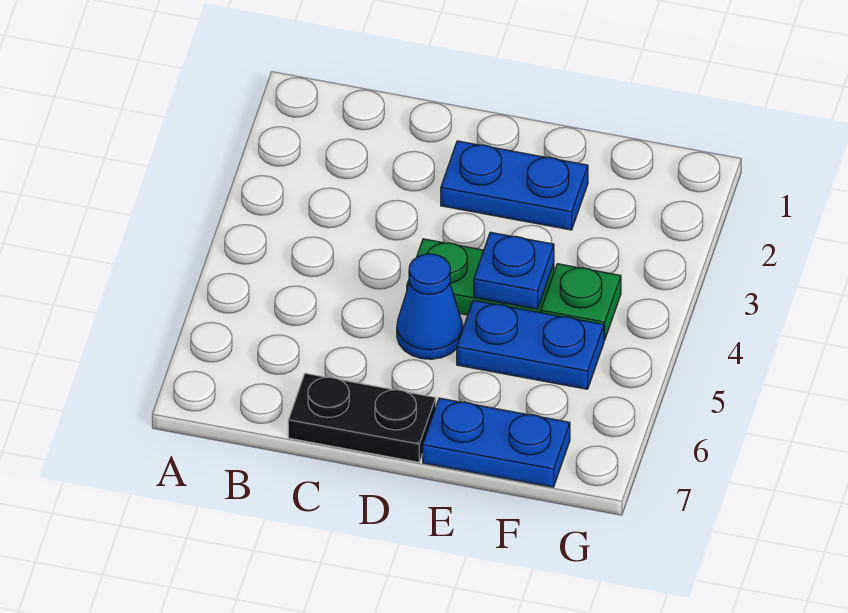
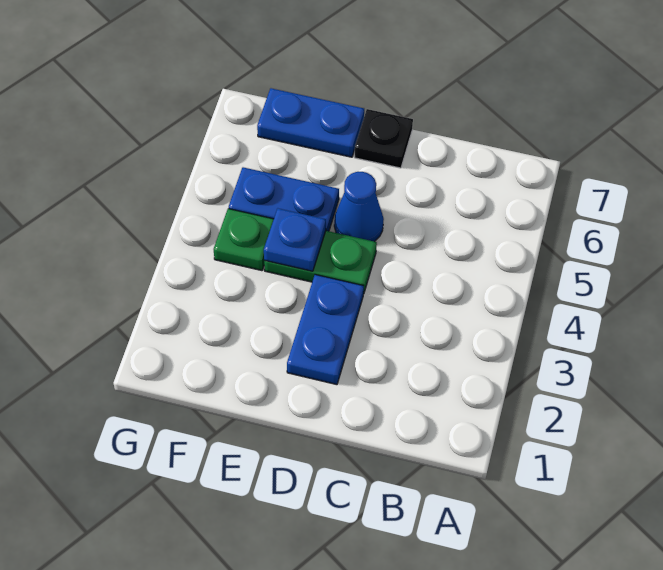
black 1x2 plate [288,373,436,462] -> black 1x1 plate [355,109,413,168]
blue 1x2 plate [441,141,588,230] -> blue 1x2 plate turned to [287,275,364,385]

